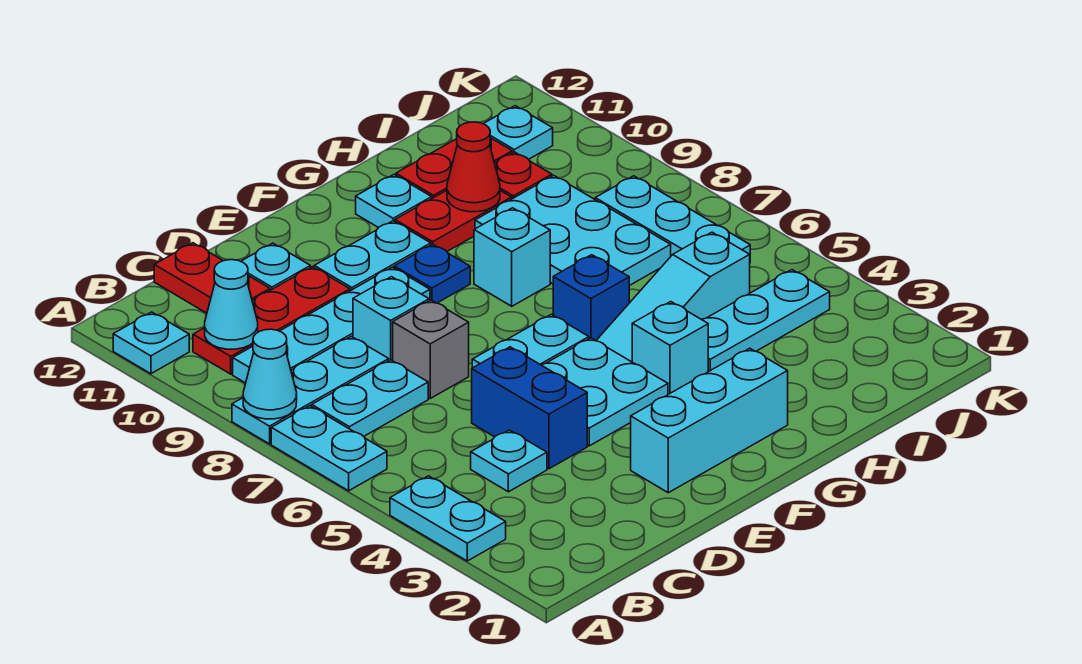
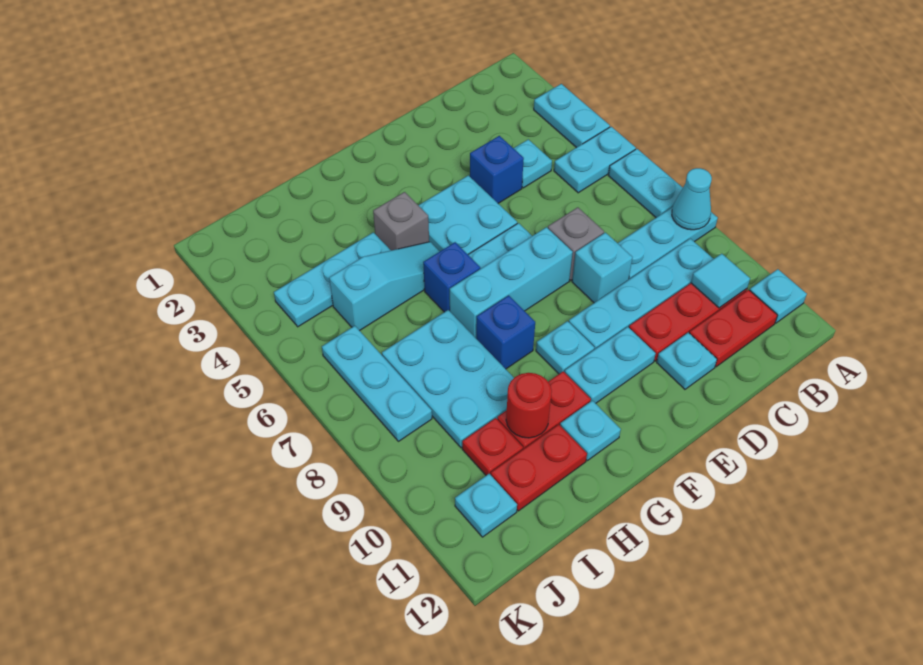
cyan 1x2 plate [312,360,428,436] -> cyan 1x2 plate moved to [554,127,636,193]
cyan 1x1 cone [205,260,258,349] -> cyan 1x1 tile [691,254,750,308]
red 1x2 plate [154,243,270,313] -> red 1x2 plate turned to [690,290,777,367]
blue 1x2 brick [472,347,587,469] -> blue 1x1 brick [470,136,524,203]
cyan 1x3 brick [631,348,788,493] -> cyan 1x3 brick moved to [450,227,573,338]
blue 1x1 plate [394,244,470,303] -> cyan 1x1 plate [536,321,594,374]
cyan 1x1 brick [632,302,708,394] -> grey 1x1 brick [373,192,429,250]
cyan 1x1 brick [474,208,550,306] -> blue 1x1 brick [476,295,535,369]
red 1x1 cone [447,122,500,212] -> red 1x1 round brick [506,373,552,438]

